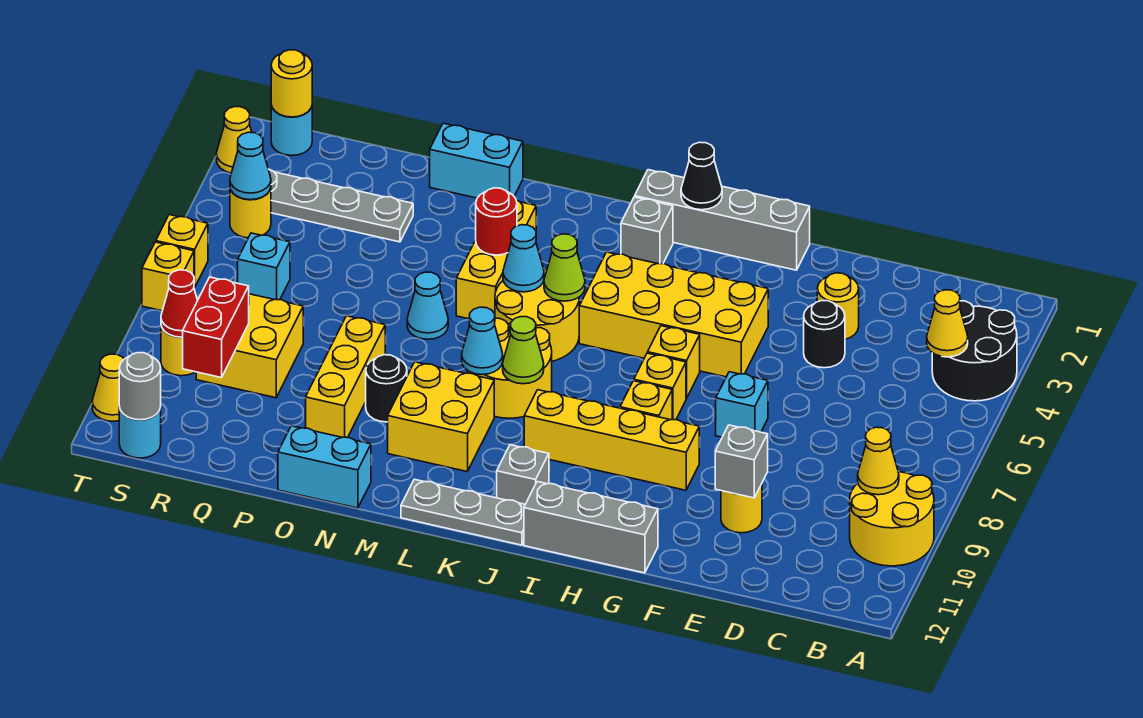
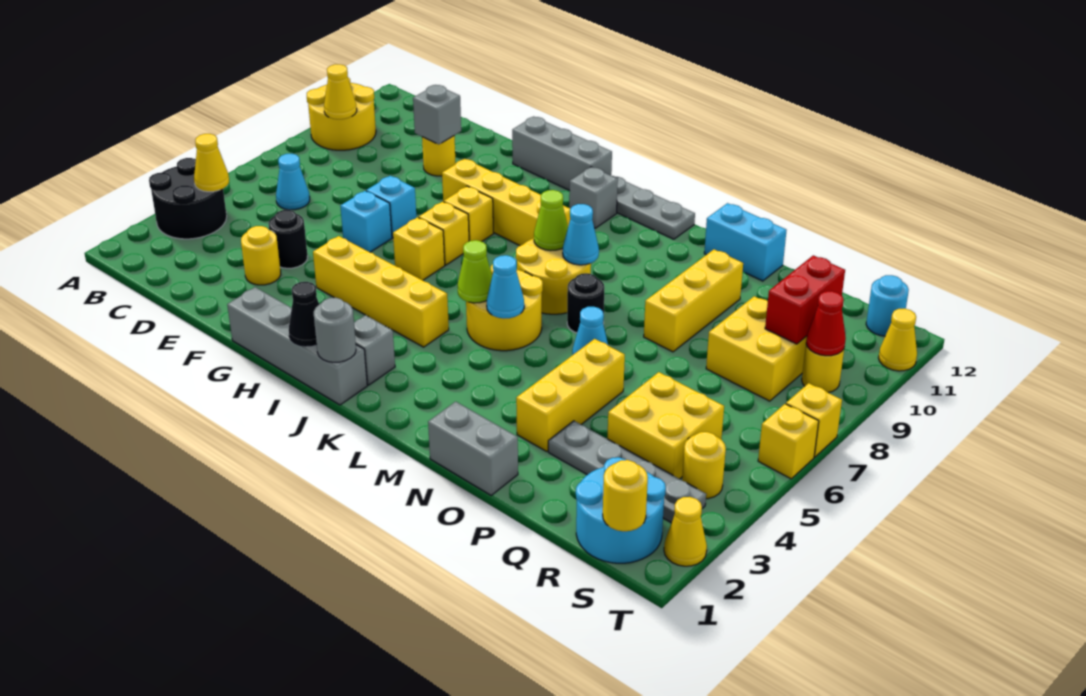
yellow 2x4 brick [579,252,768,377] -> yellow 1x4 brick [313,236,449,347]
yellow 2x2 brick [388,362,494,471] -> yellow 2x2 brick moved to [607,372,724,479]
yellow 1x3 brick [456,200,536,319] -> yellow 1x3 brick moved to [516,339,625,452]
red 1x1 round brick [476,188,517,255] -> none
cyan 1x2 brick [430,123,523,198] -> grey 1x2 brick [428,402,518,495]
black 1x1 round brick [366,355,407,422] -> black 1x1 round brick moved to [567,273,604,333]
cyan 1x1 brick [238,233,290,300] -> cyan 1x1 brick moved to [340,191,392,252]
cyan 1x1 round brick [271,105,312,156] -> cyan 2x2 round brick [576,457,666,563]
cyan 1x1 cone [230,132,271,200] -> cyan 1x1 cone moved to [276,154,310,210]
grey 1x1 round brick [119,353,161,420] -> grey 1x1 round brick moved to [314,298,356,362]

